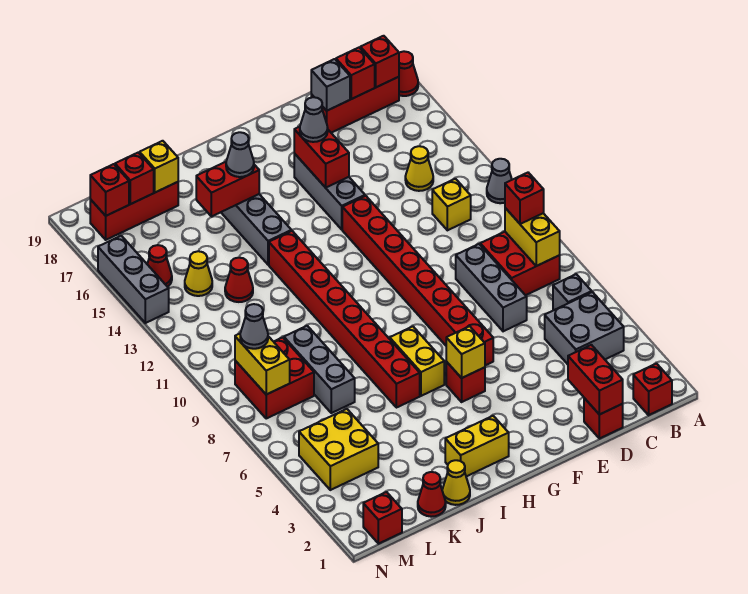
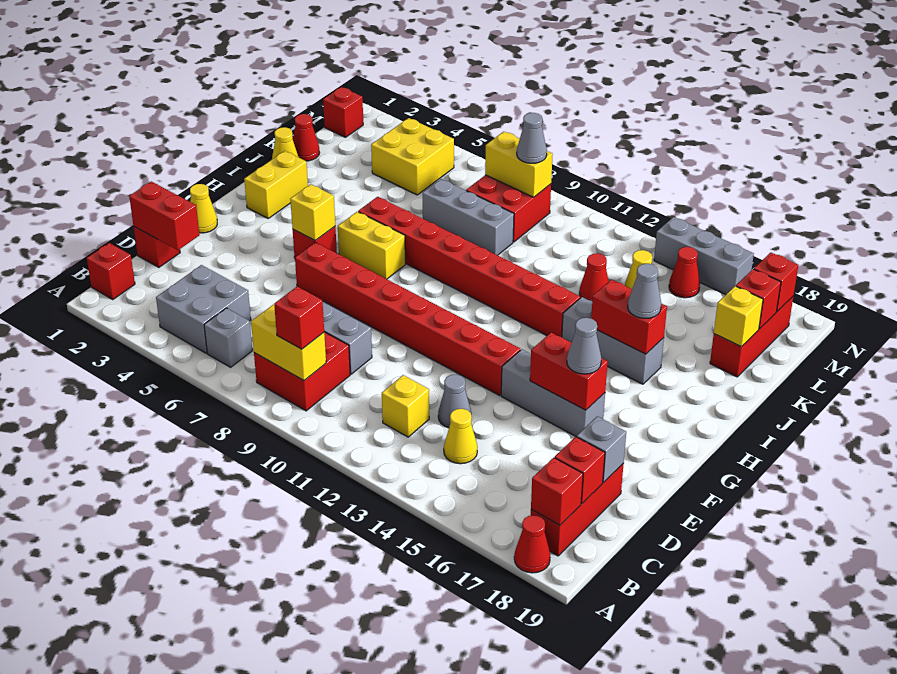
grey 1x1 cone [487,159,512,203] -> grey 1x1 cone moved to [438,374,471,428]
none -> yellow 1x1 cone [190,184,217,233]
red 1x2 brick [196,162,259,217] -> red 1x2 brick turned to [591,279,667,354]

